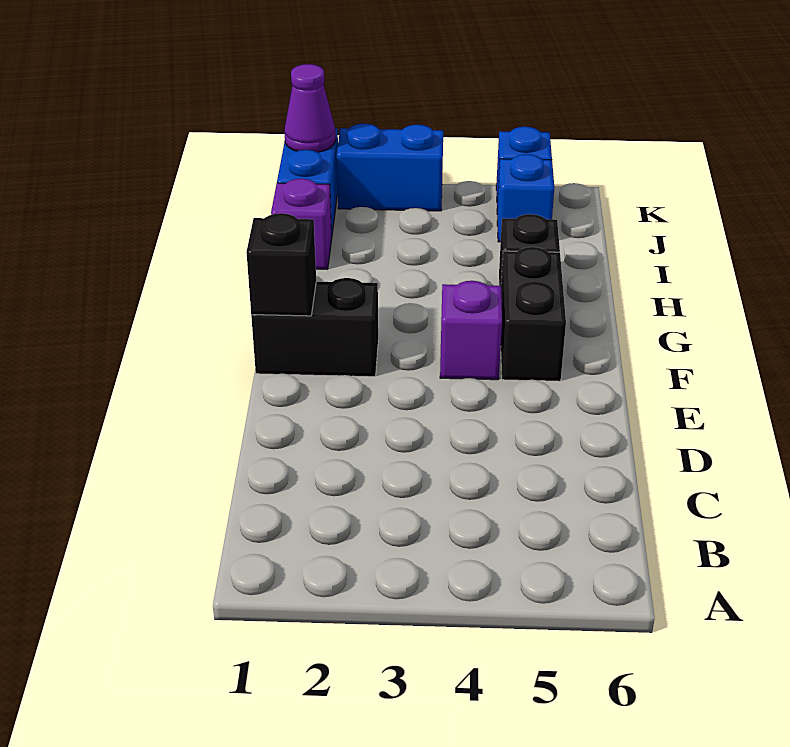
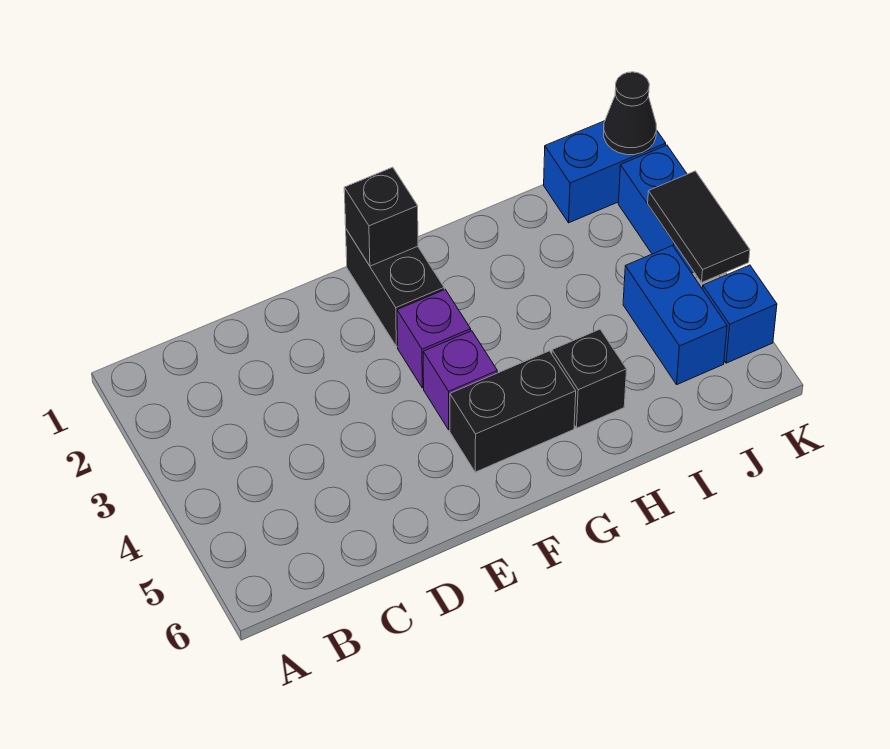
purple 1x1 brick [271,179,332,269] -> purple 1x1 brick moved to [397,290,471,388]
blue 1x1 brick [497,154,554,242] -> blue 1x2 brick [623,246,727,384]
purple 1x1 cone [284,64,336,152] -> black 1x1 cone [604,72,656,155]
none -> black 1x2 tile [648,171,750,282]

